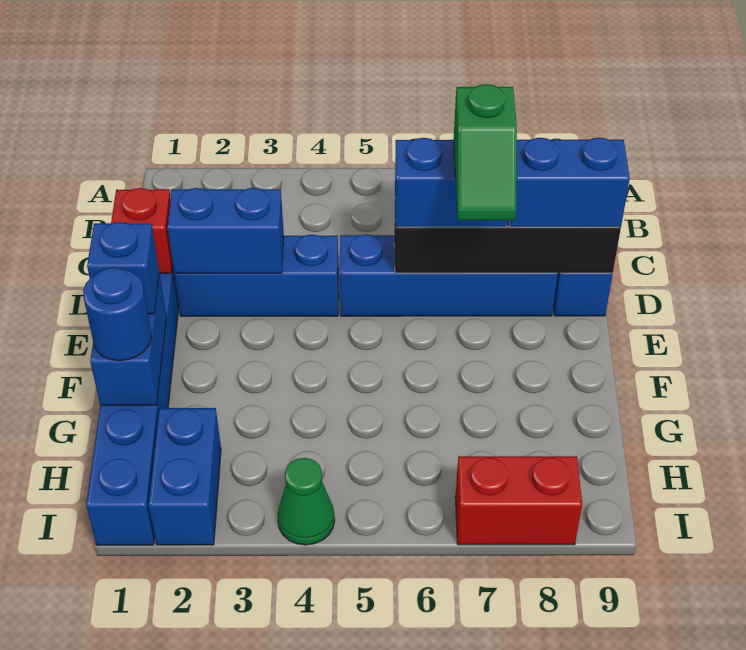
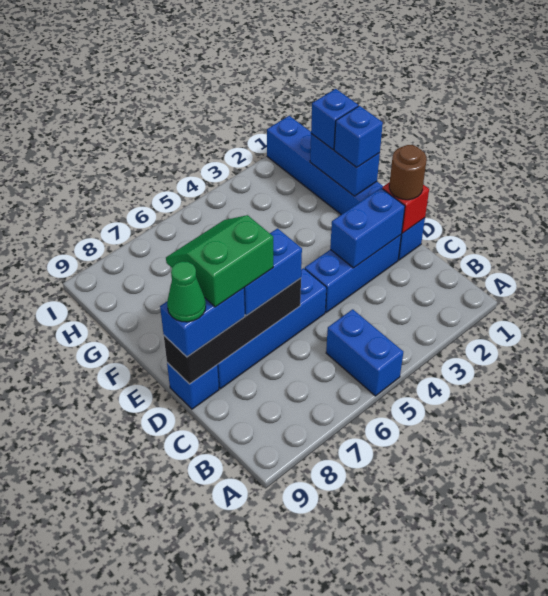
none -> brown 1x1 round brick [389,145,427,200]
green 1x2 slope [454,84,517,220] -> green 2x2 slope [166,215,273,307]
blue 1x1 round brick [83,267,151,361] -> blue 1x1 brick [311,89,358,149]
blue 1x2 brick [149,408,221,545] -> blue 1x2 brick moved to [326,309,403,396]
green 1x1 cone [277,458,335,545] -> green 1x1 cone moved to [167,261,206,322]
red 1x2 brick [455,456,582,545] -> none

